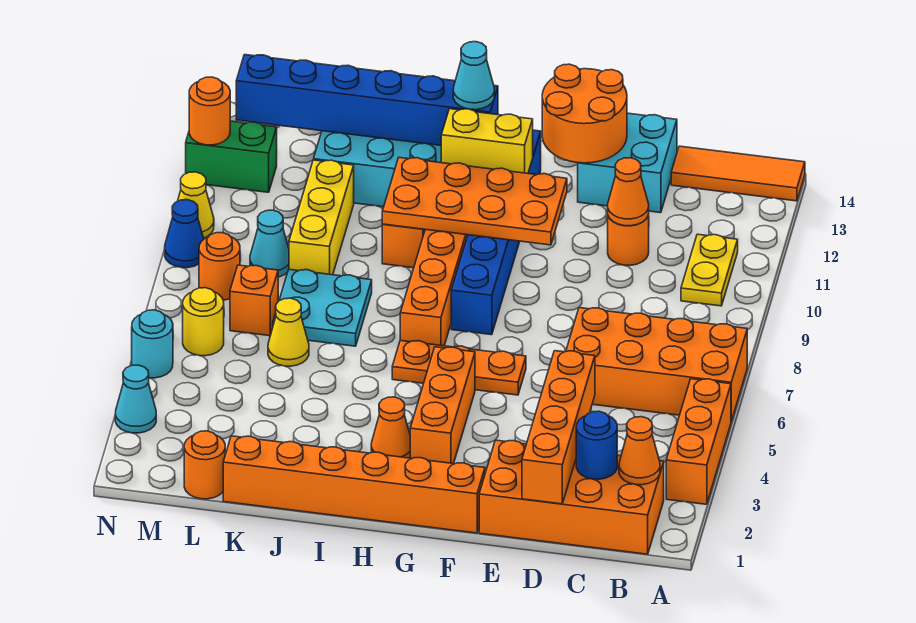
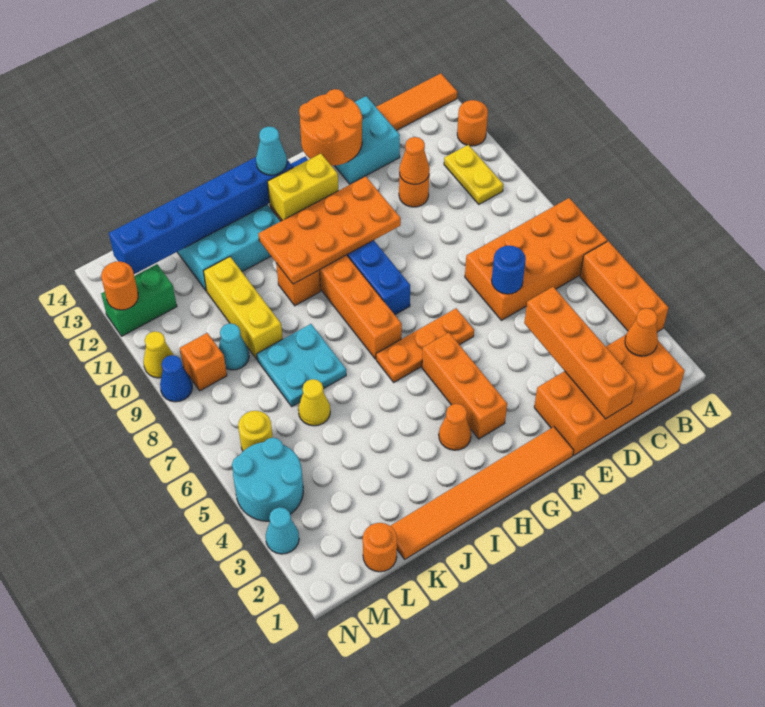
blue 1x1 round brick [576,411,617,479] -> blue 1x1 round brick moved to [492,246,526,294]
orange 1x6 brick [223,436,485,533] -> orange 1x6 tile [391,427,574,559]
orange 1x1 brick [230,265,278,336] -> orange 1x1 brick moved to [180,333,227,391]
orange 1x1 round brick [199,233,240,300] -> orange 1x1 round brick moved to [457,100,488,146]
cyan 1x1 round brick [132,310,173,378] -> cyan 2x2 round brick [232,438,303,521]

